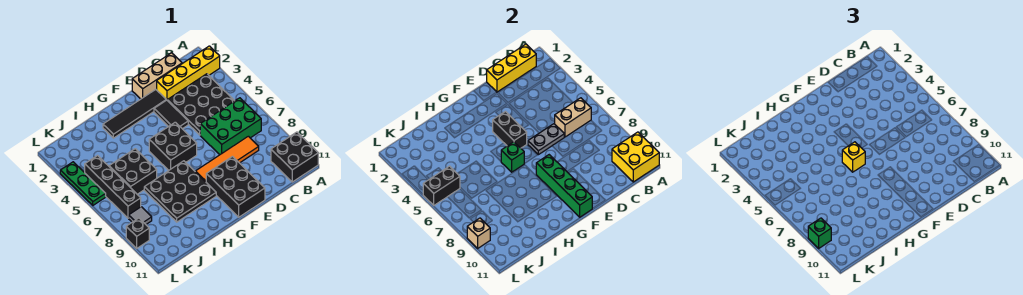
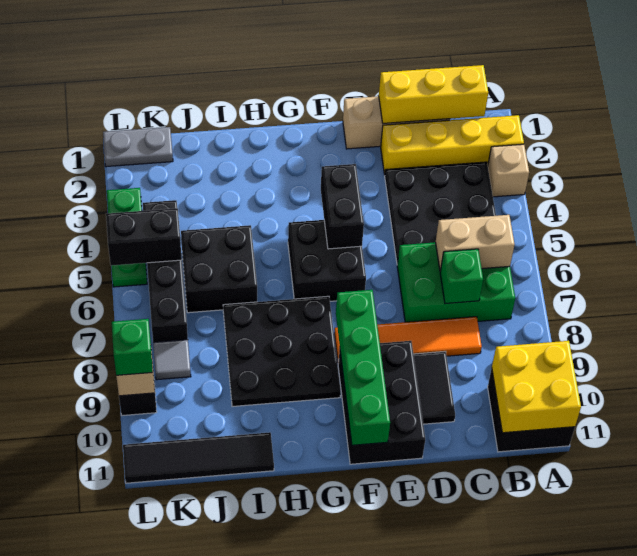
none -> tan 1x1 brick [488,144,529,197]
grey 1x2 plate [528,124,564,155] -> grey 1x2 plate moved to [103,127,173,167]
black 1x4 tile [103,90,166,138] -> black 1x4 tile moved to [123,432,274,483]
black 1x2 tile [154,100,188,129] -> black 1x2 tile moved to [413,351,455,424]
green 1x1 brick [501,142,524,172] -> green 1x1 brick moved to [440,249,483,304]
yellow 1x1 brick [842,142,865,172] -> none

